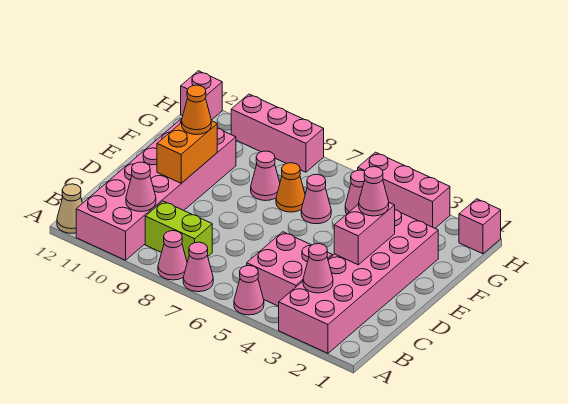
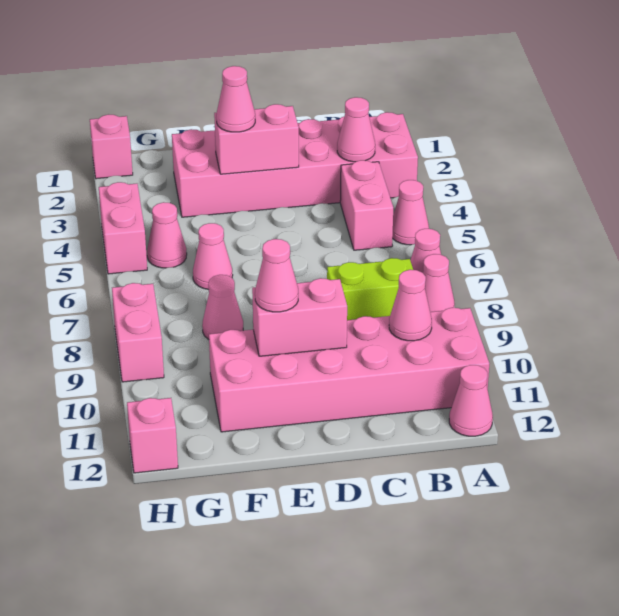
tan 1x1 cone [57,184,82,233] -> pink 1x1 cone [449,365,493,436]
pink 2x2 brick [247,232,332,306] -> pink 1x2 brick [340,160,393,250]
lime 1x2 brick [145,201,212,262] -> lime 1x2 brick turned to [327,258,413,320]
orange 1x2 brick [157,121,217,183] -> pink 1x2 brick [252,278,347,356]
orange 1x1 cone [182,85,211,135] -> pink 1x1 cone [255,239,298,312]
orange 1x1 cone [276,163,305,212] -> none
pink 1x3 brick [358,152,450,228] -> pink 1x2 brick [99,182,147,274]
pink 1x3 brick [231,94,324,172] -> pink 1x2 brick [112,283,164,382]

